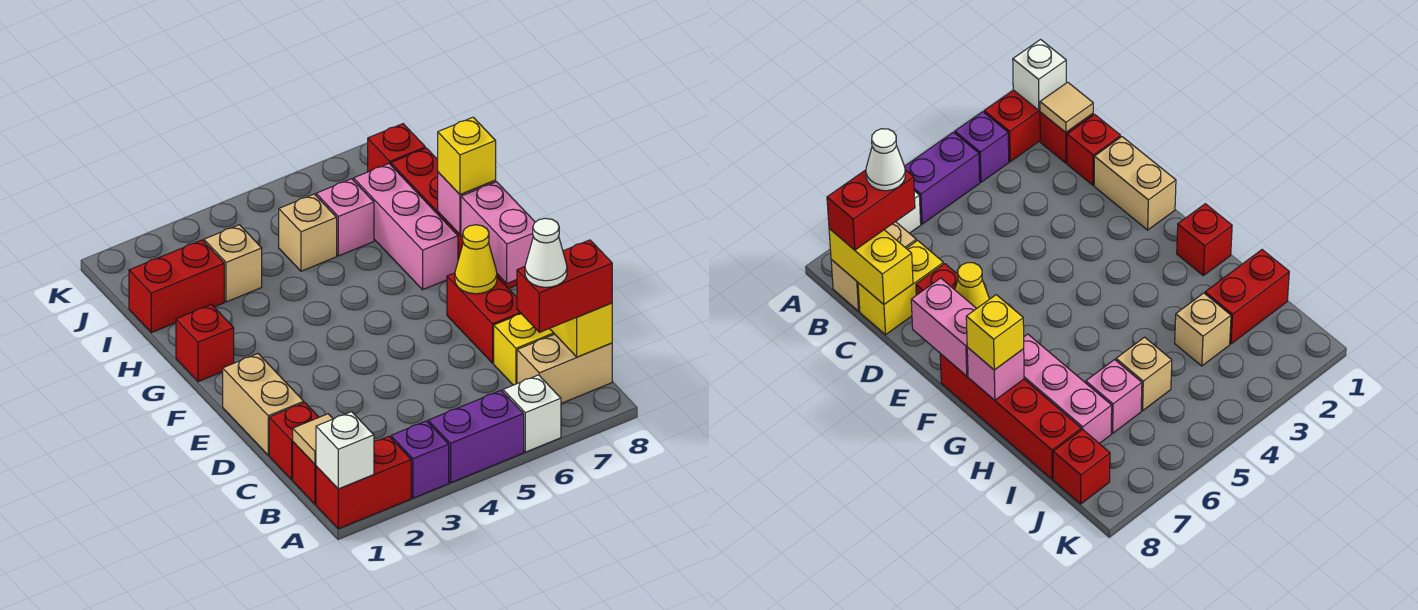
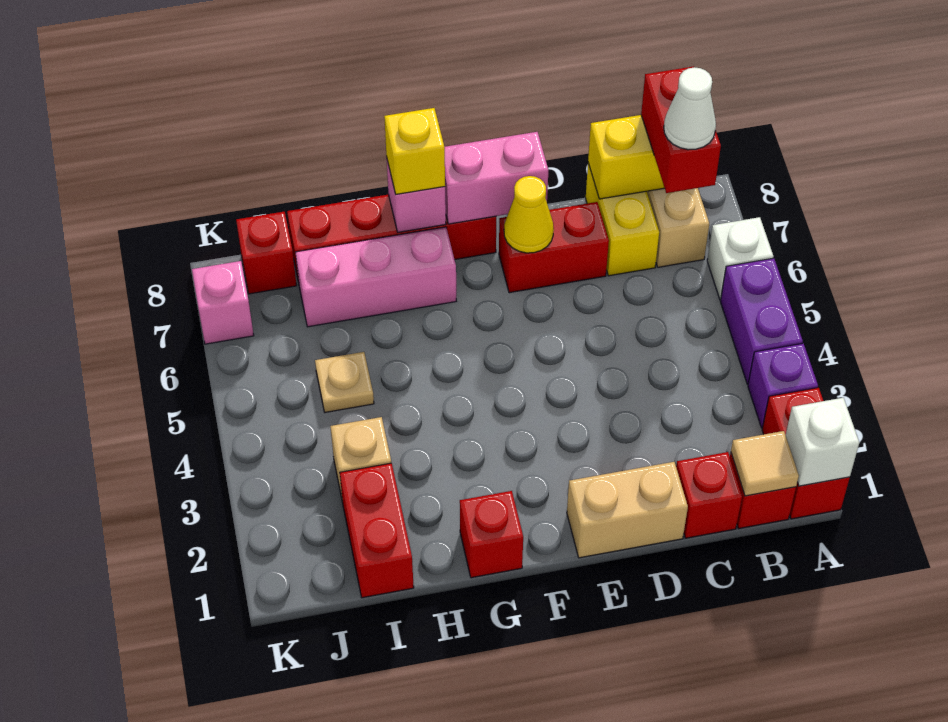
tan 1x1 brick [279,194,337,271] -> tan 1x1 plate [315,352,374,412]
pink 1x1 brick [316,179,374,256] -> pink 1x1 brick moved to [192,261,254,344]

